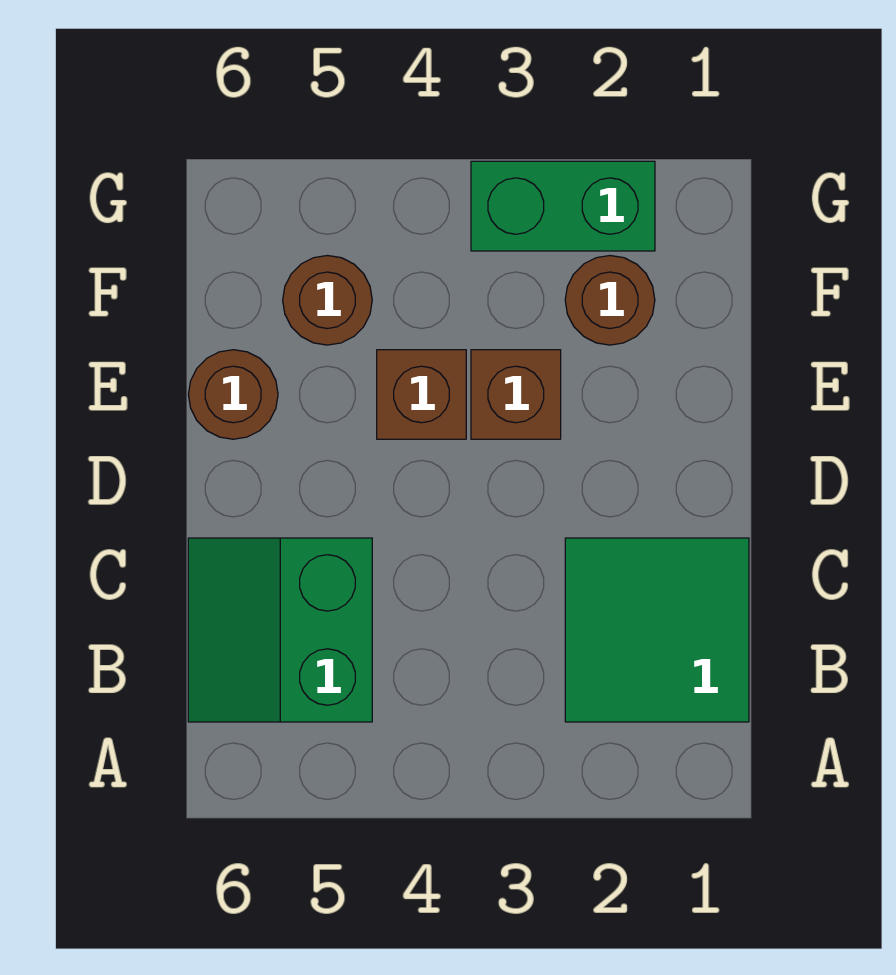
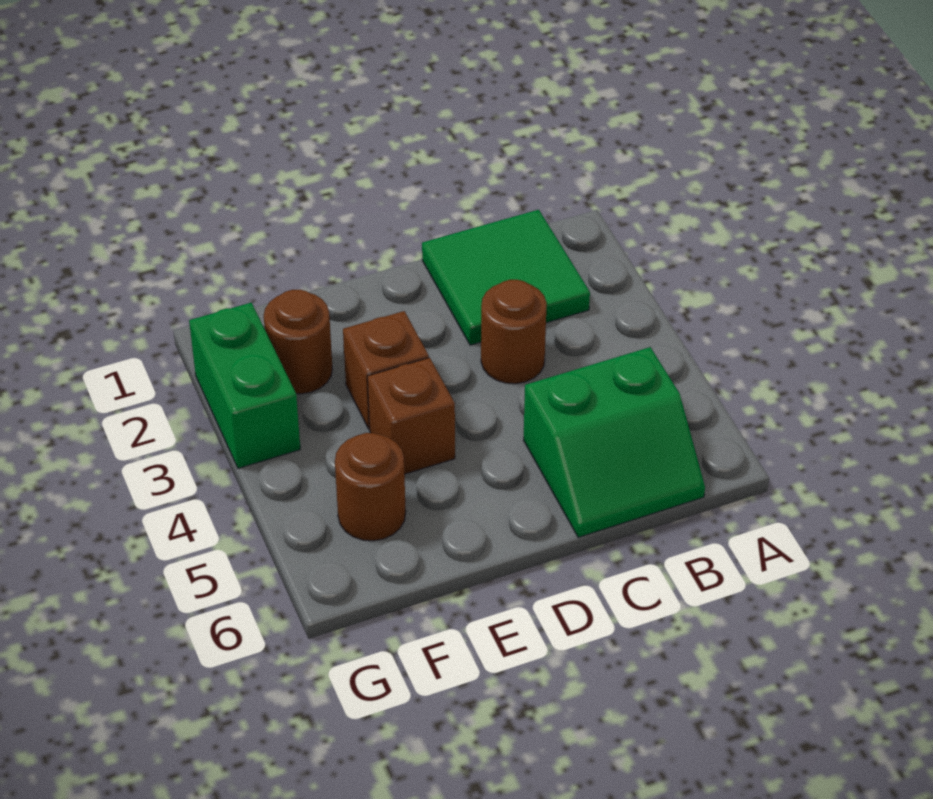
brown 1x1 round brick [188,350,278,439] -> brown 1x1 round brick moved to [481,280,547,384]

